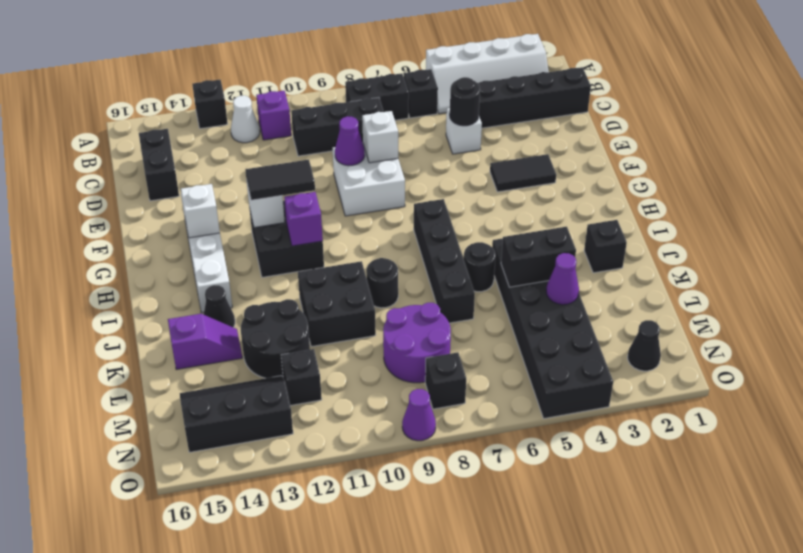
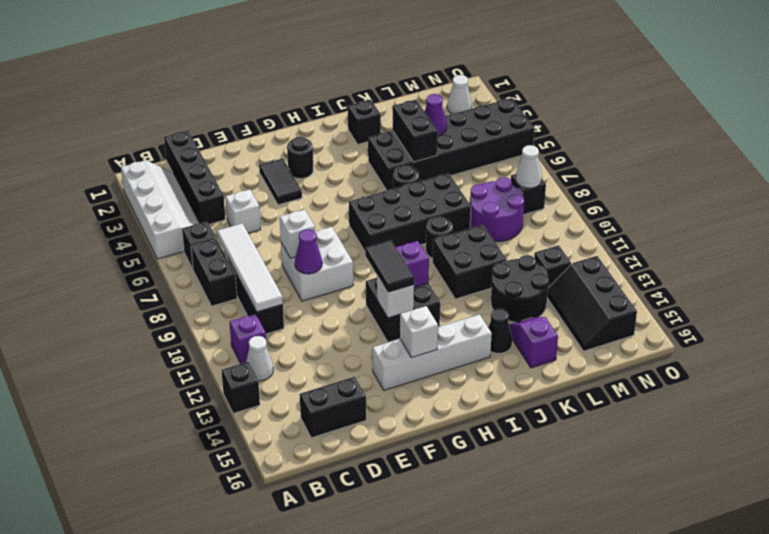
none -> white 1x4 tile [217,223,283,312]
black 1x1 round brick [450,77,480,126] -> black 1x1 round brick moved to [287,137,313,179]
black 1x4 brick [414,199,475,323] -> black 2x4 brick [349,173,471,251]
black 1x1 cone [628,320,661,371] -> white 1x1 cone [447,75,472,114]
none -> white 1x1 cone [516,145,542,188]
purple 1x1 cone [402,389,436,441] -> none

